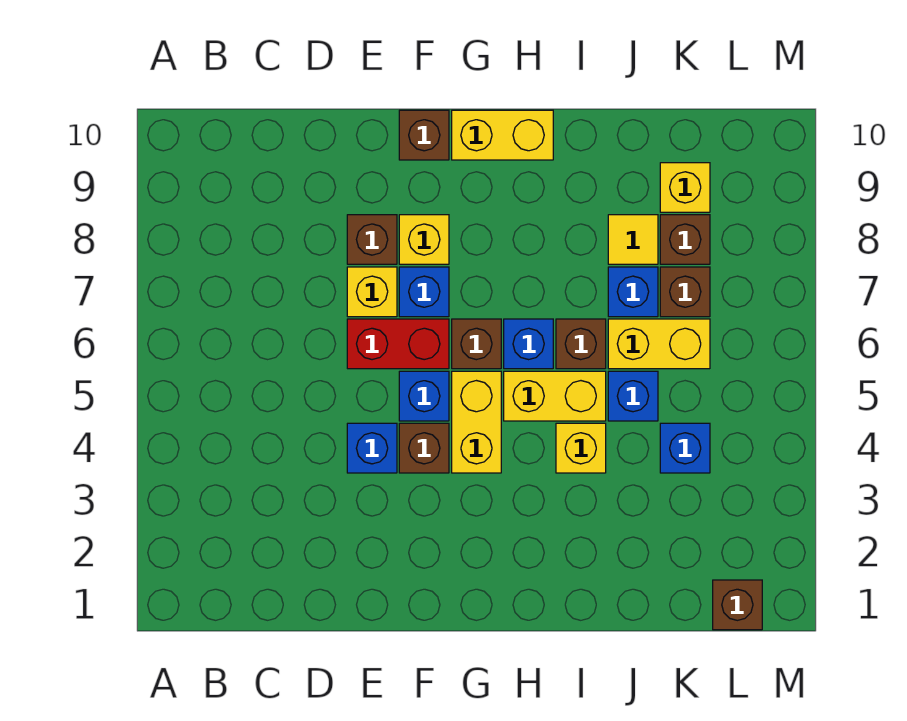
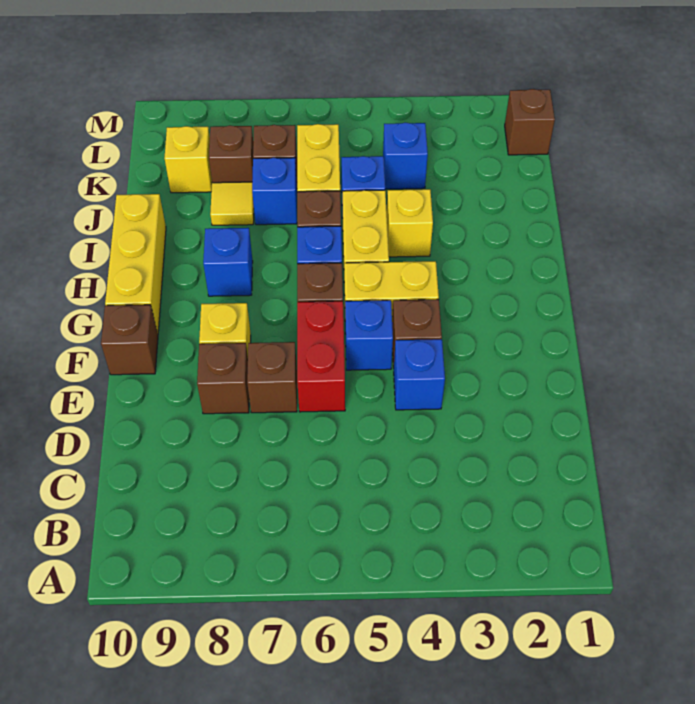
yellow 1x1 brick [347,267,397,317] -> brown 1x1 brick [247,342,297,413]
blue 1x1 brick [399,267,449,317] -> blue 1x1 brick moved to [203,228,253,296]
yellow 1x2 brick [452,110,553,160] -> yellow 1x3 brick [105,194,166,334]

